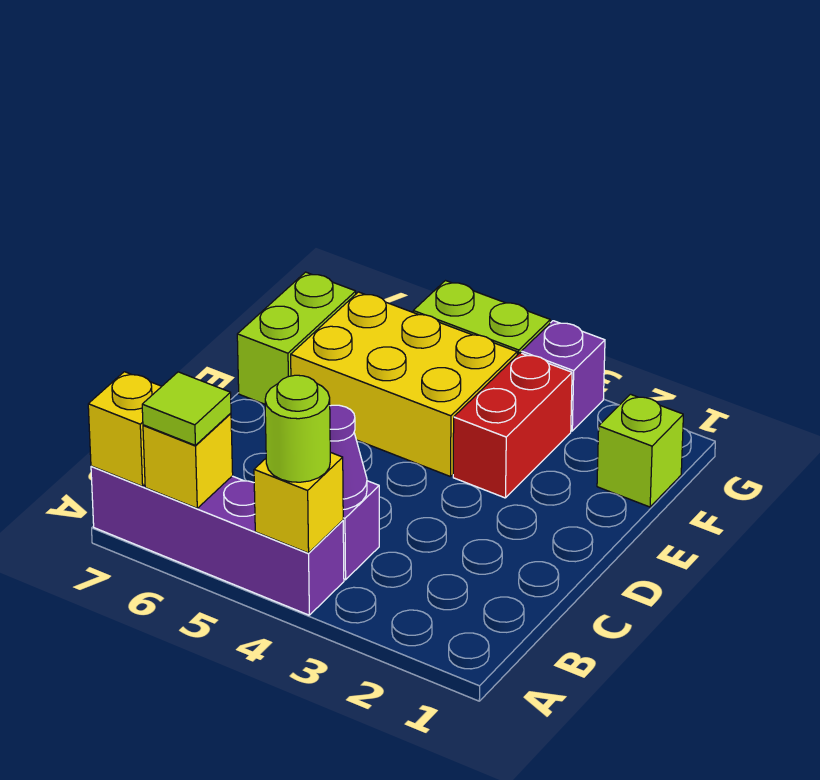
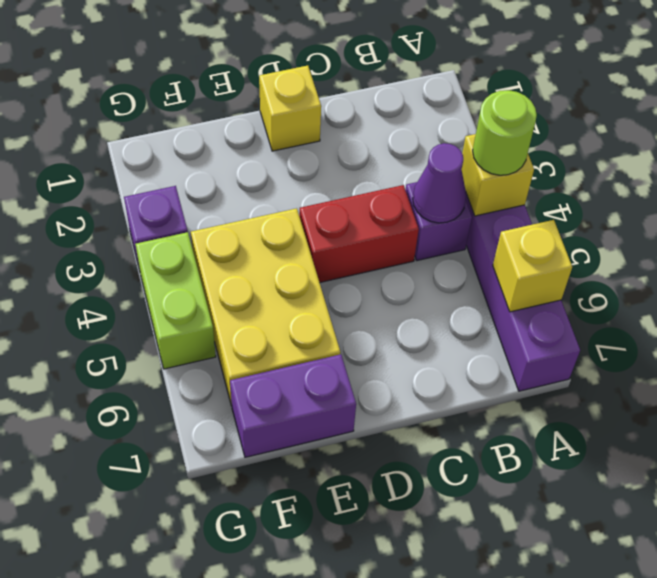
lime 1x1 tile [142,372,231,445] -> none
yellow 1x1 brick [88,372,162,486] -> yellow 1x1 brick moved to [259,66,321,151]
red 1x2 brick [453,353,572,498] -> red 1x2 brick moved to [299,185,419,283]
lime 1x2 brick [237,272,356,404] -> purple 1x2 brick [230,354,356,457]
lime 1x1 brick [597,394,683,507] -> none

